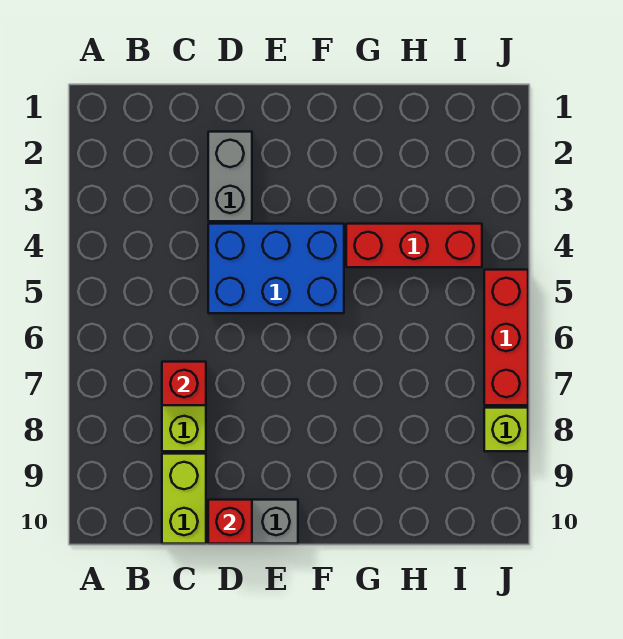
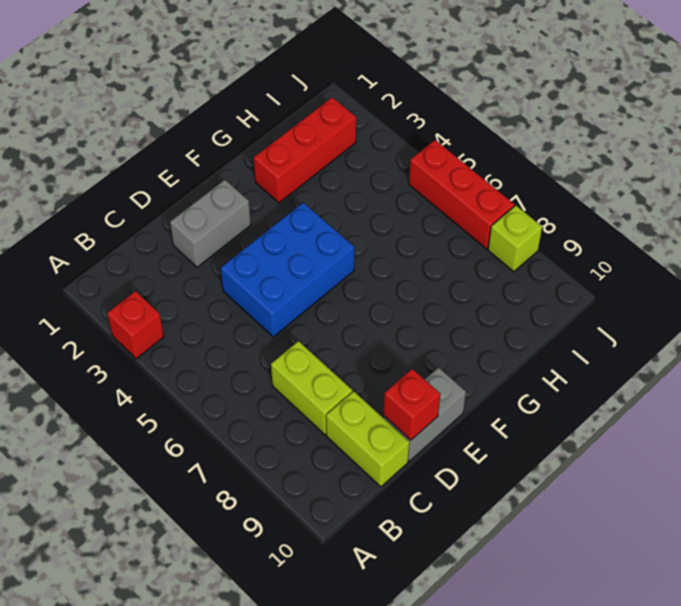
red 1x1 brick [162,362,206,405] -> red 1x1 brick moved to [107,291,164,359]
grey 1x2 brick [208,132,252,221] -> grey 1x2 brick turned to [170,180,251,267]
red 1x3 brick [346,224,482,267] -> red 1x3 brick moved to [254,97,356,203]

